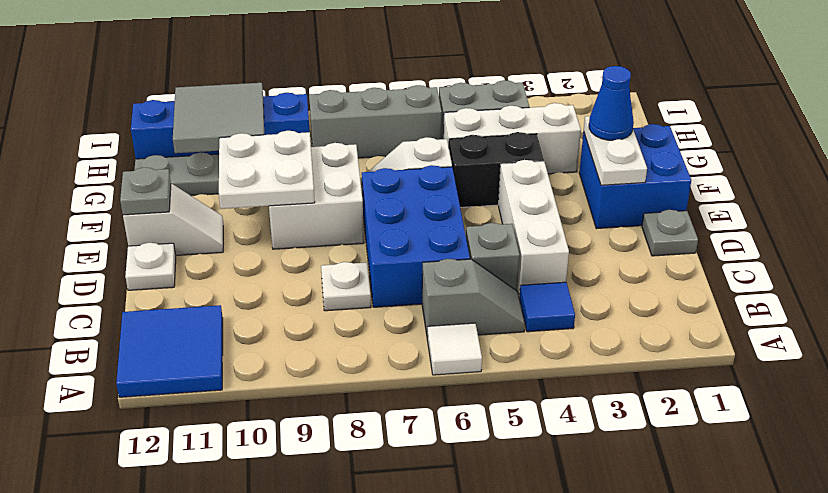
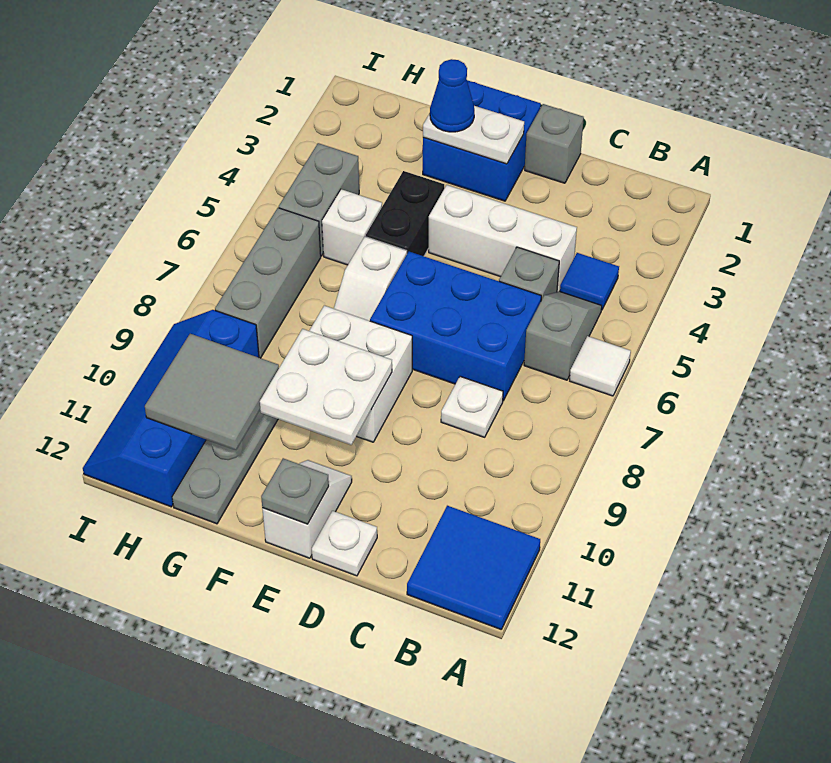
grey 1x1 plate [642,210,698,256] -> grey 1x1 brick [525,104,584,183]
white 1x3 brick [444,103,581,174] -> white 1x1 brick [322,189,382,265]

